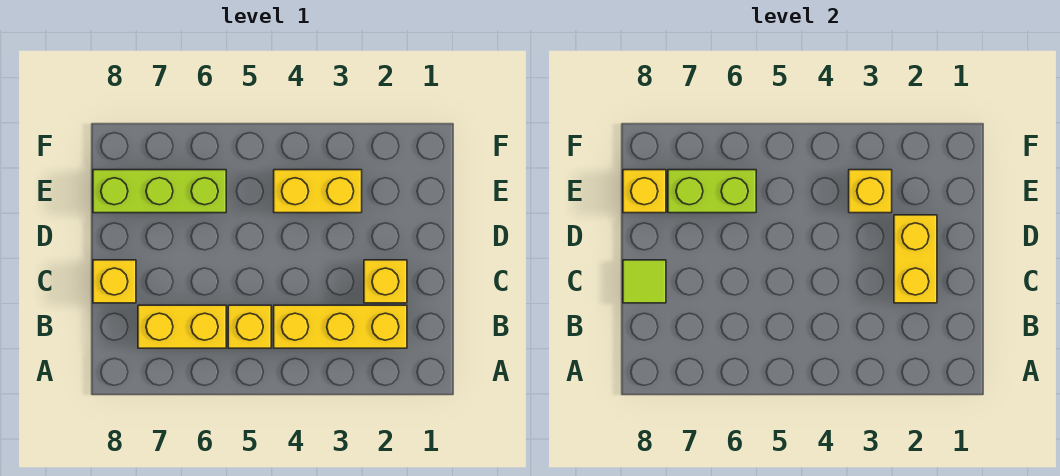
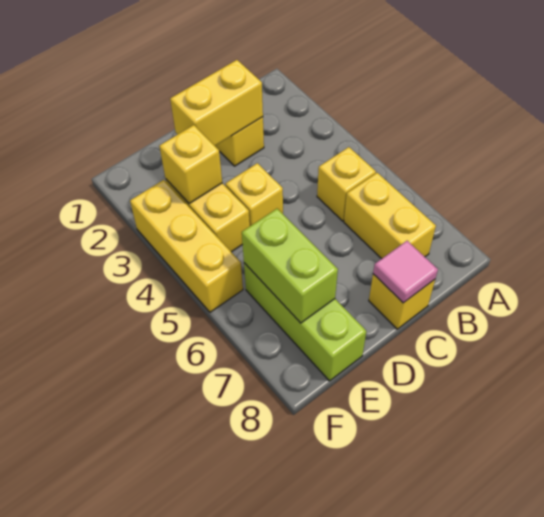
yellow 1x3 brick [274,305,407,348] -> yellow 1x3 brick moved to [130,180,243,312]
lime 1x1 tile [623,260,666,303] -> pink 1x1 tile [373,241,438,303]
yellow 1x1 brick [623,170,666,213] -> yellow 1x1 brick moved to [225,163,283,226]

